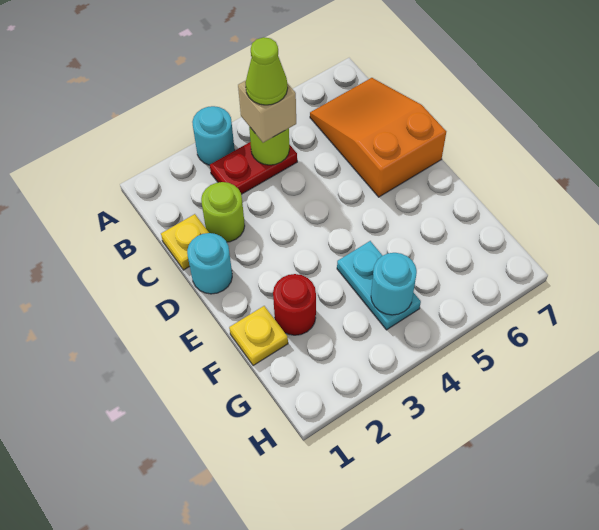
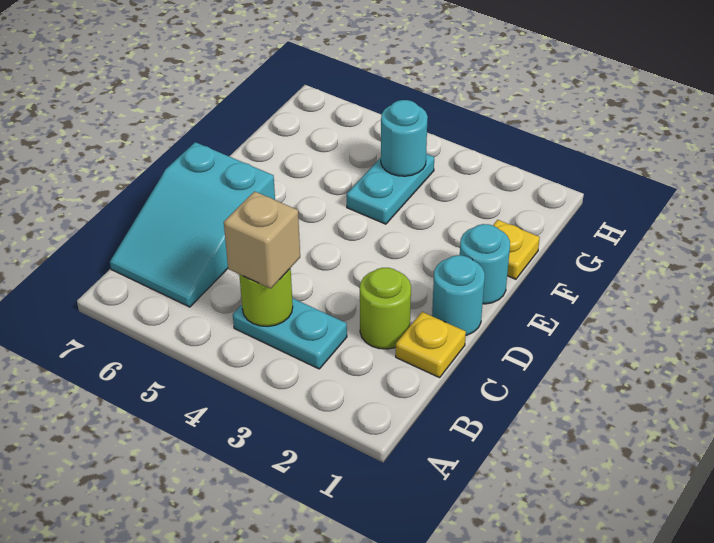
cyan 1x1 round brick [192,106,235,165] -> cyan 1x1 round brick moved to [460,224,510,304]
red 1x2 plate [210,142,297,194] -> cyan 1x2 plate [233,298,347,369]
lime 1x1 cone [245,37,288,105] -> none
orange 2x3 slope [310,78,446,197] -> cyan 2x3 slope [110,142,275,307]
red 1x1 round brick [273,274,316,335] -> none

